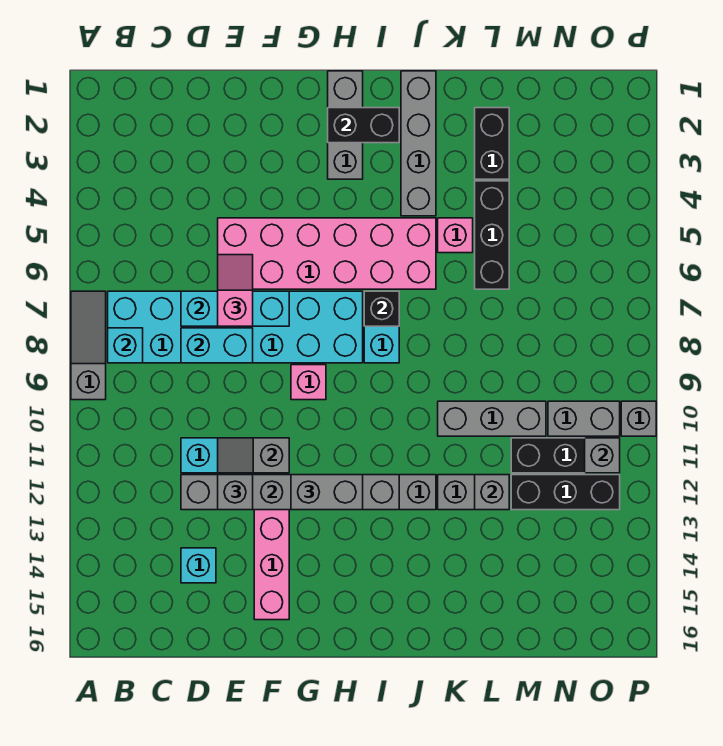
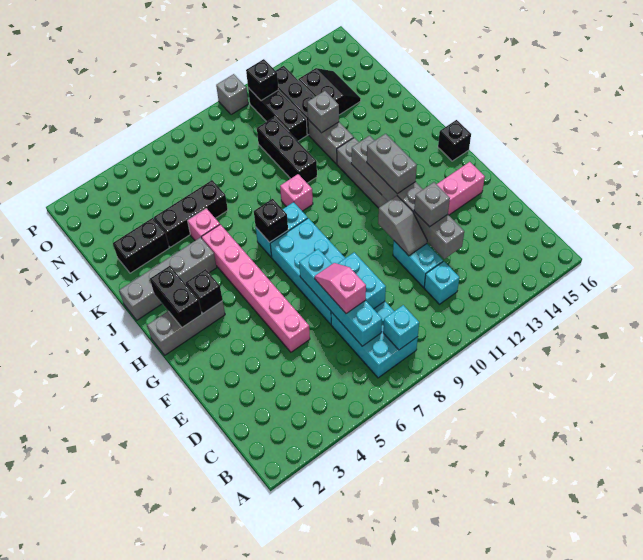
grey 1x3 slope [71,291,106,400] -> none
cyan 1x3 brick [181,291,289,326] -> cyan 1x4 brick [299,249,382,346]
cyan 1x1 brick [181,548,216,583] -> cyan 1x1 brick moved to [424,261,459,304]
pink 2x6 brick [218,218,436,289] -> pink 1x6 brick [202,224,310,352]
pink 1x2 slope [218,255,253,326] -> pink 1x2 slope turned to [315,263,366,314]
pink 1x1 brick [291,365,326,400] -> pink 1x1 brick moved to [280,174,313,211]
none -> black 1x1 brick [186,269,223,313]
none -> black 1x1 brick [438,120,471,161]
grey 1x3 brick [438,401,546,436] -> black 1x3 brick [257,117,317,183]
none -> black 2x2 slope [298,68,361,115]
grey 1x2 brick [548,401,620,436] -> none
grey 1x1 brick [585,438,620,473] -> black 1x1 brick [246,59,278,101]

